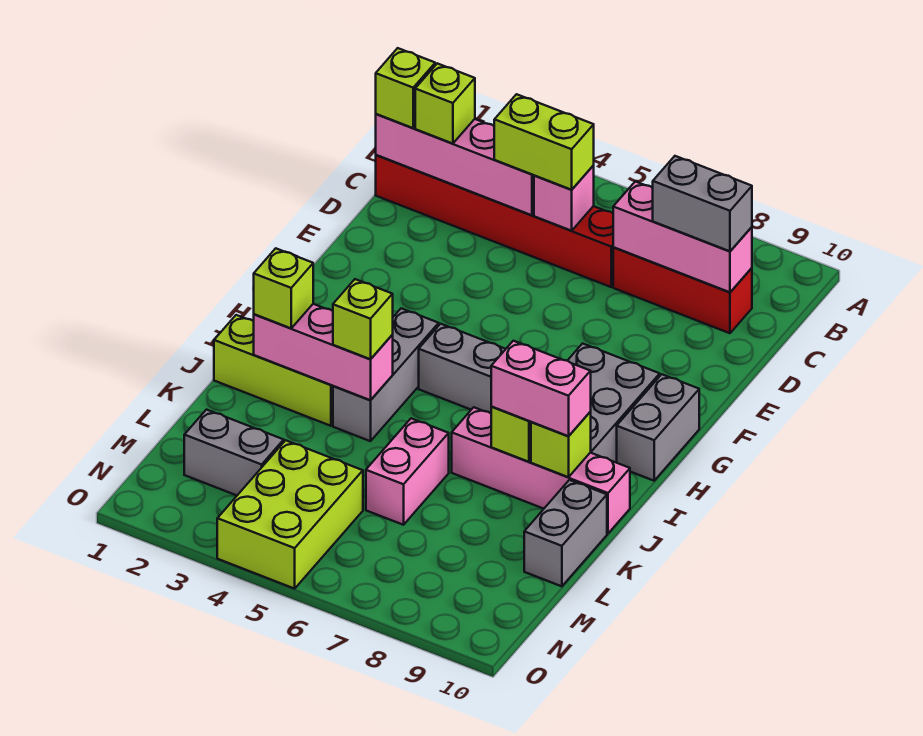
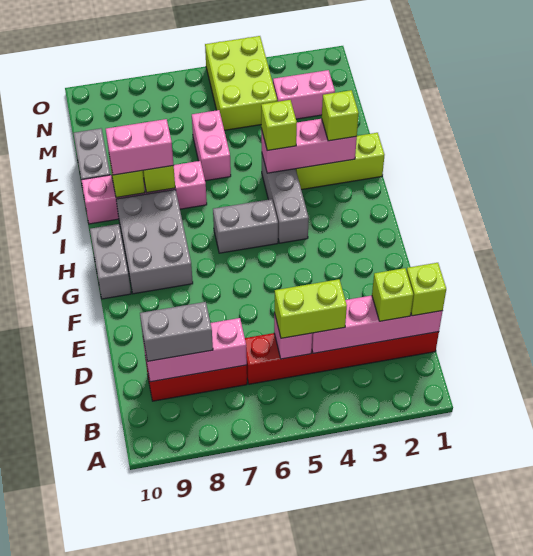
grey 1x2 brick [184,410,284,495] -> pink 1x2 brick [273,70,335,119]

